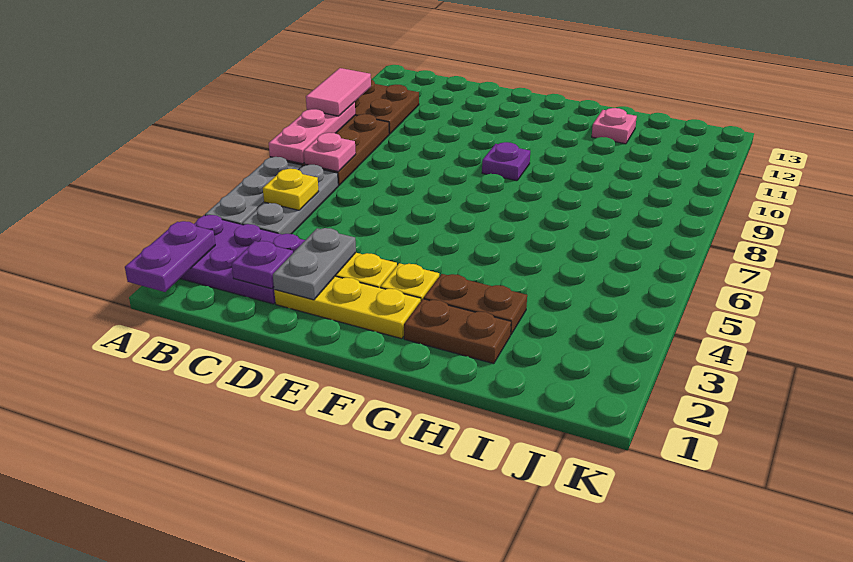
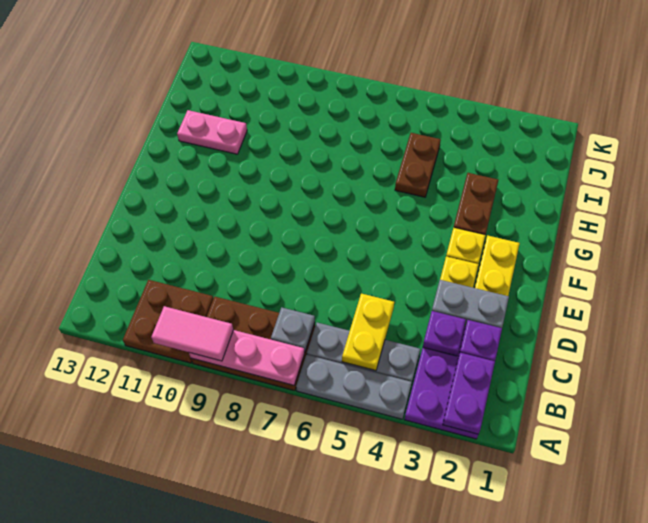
purple 1x2 plate [125,221,215,292] -> purple 1x2 plate turned to [443,353,495,434]
yellow 1x1 plate [263,169,319,210] -> yellow 1x2 plate [342,294,394,371]
pink 1x1 plate [304,133,356,172] -> grey 1x1 plate [271,307,315,352]
purple 1x1 plate [482,142,530,181] -> purple 1x1 plate moved to [423,311,466,356]
brown 1x2 plate [404,299,511,364] -> brown 1x2 plate moved to [395,133,441,197]
pink 1x1 plate [592,108,637,144] -> pink 1x2 plate [177,110,247,154]

